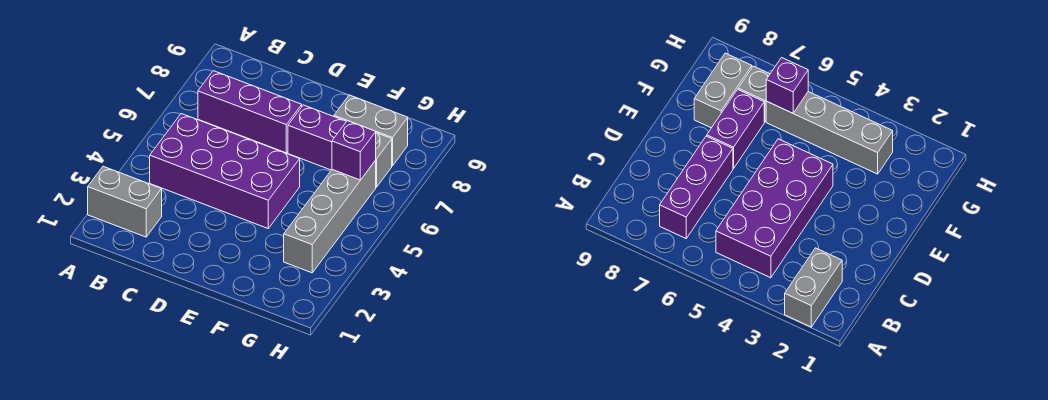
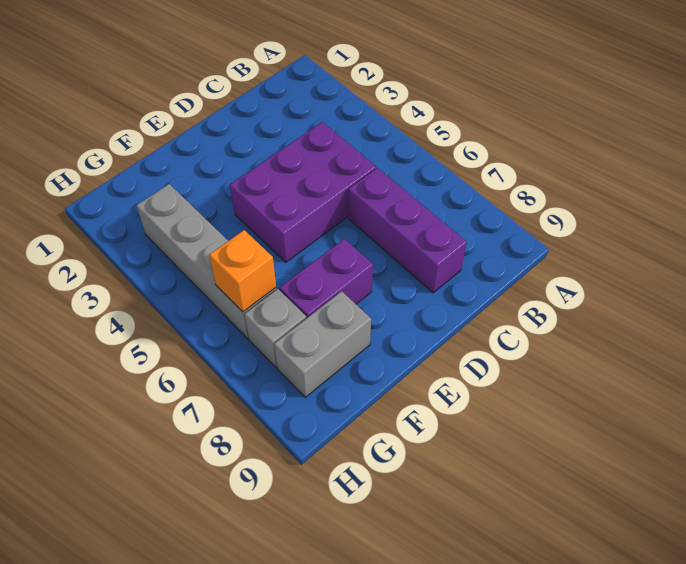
grey 1x2 brick [88,166,162,237] -> none
purple 2x4 brick [150,114,300,228] -> purple 2x3 brick [230,122,376,262]
purple 1x3 brick [198,71,302,153] -> purple 1x3 brick turned to [348,168,467,293]
purple 1x1 brick [332,121,376,180] -> orange 1x1 brick [209,230,276,312]

